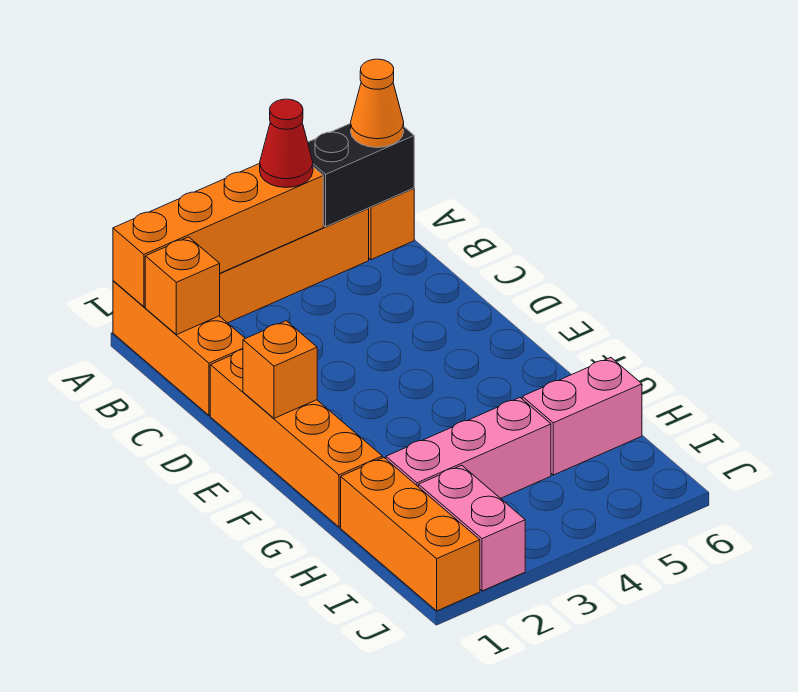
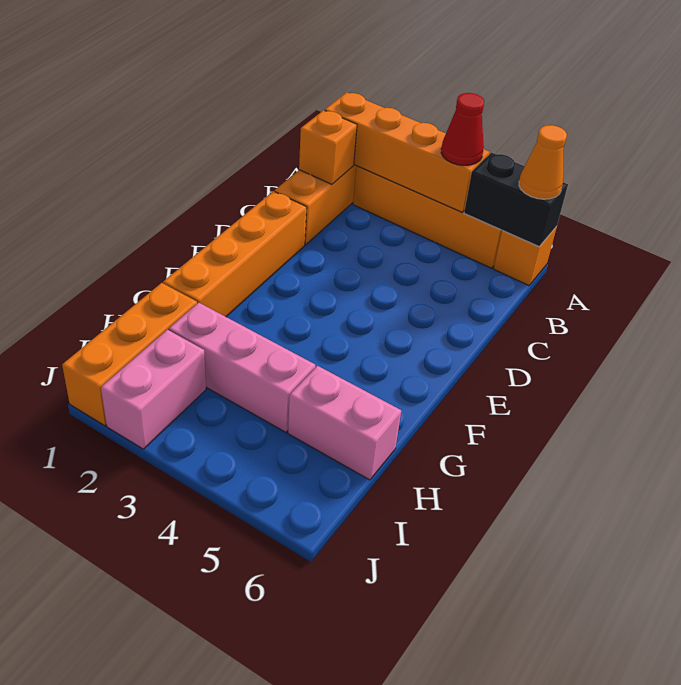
orange 1x1 brick [243,321,317,418] -> none

